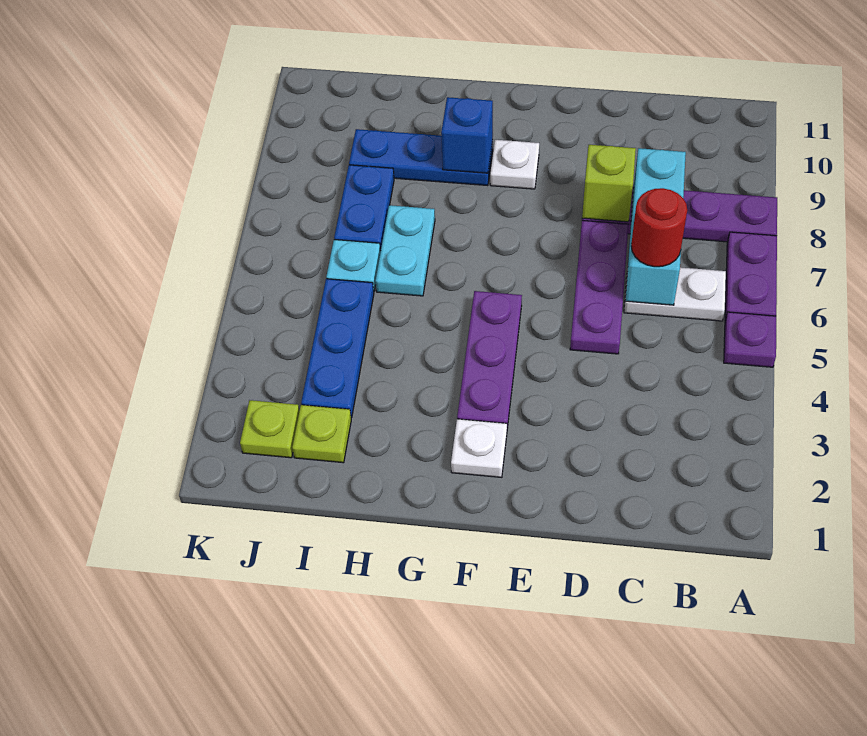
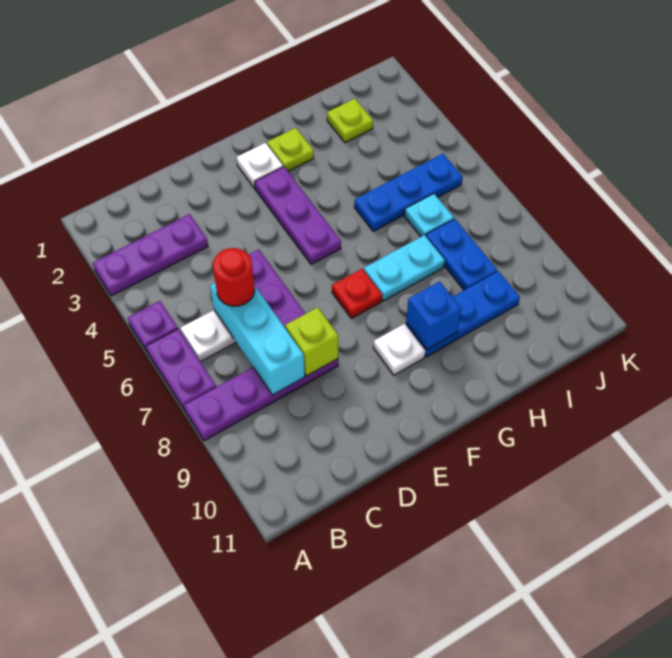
none -> purple 1x3 plate [93,214,208,296]
none -> red 1x1 plate [332,269,382,318]
cyan 1x2 plate [375,205,435,296] -> cyan 1x2 plate turned to [364,235,445,301]
blue 1x3 plate [301,279,374,418] -> blue 1x3 plate turned to [354,154,463,231]
lime 1x1 plate [240,400,299,458] -> lime 1x1 plate moved to [267,128,314,171]

